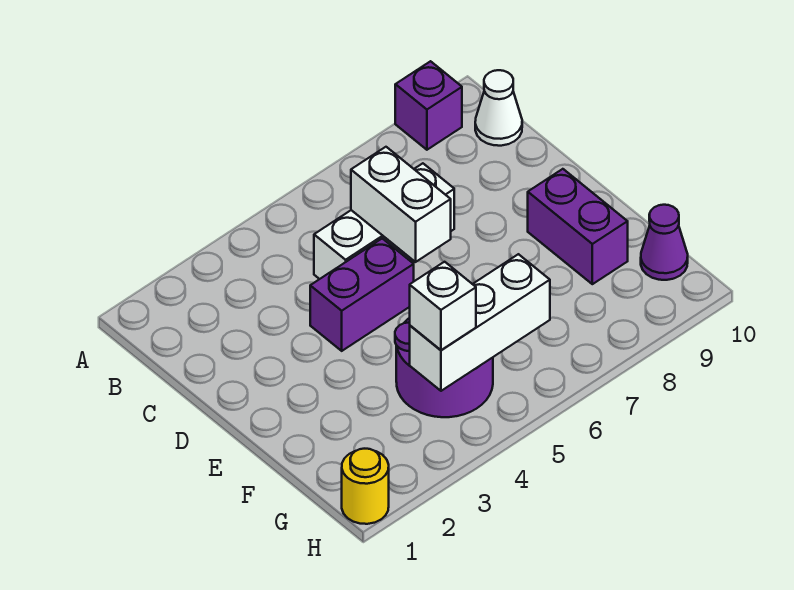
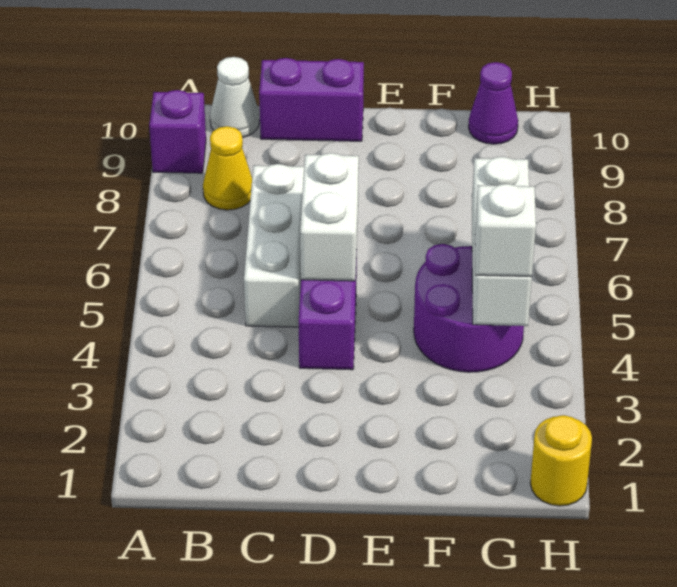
none -> yellow 1x1 cone [203,126,252,210]
white 1x2 brick [351,147,451,262] -> white 1x2 brick turned to [300,153,359,281]
purple 1x2 brick [528,169,628,284] -> purple 1x2 brick moved to [259,58,364,141]

